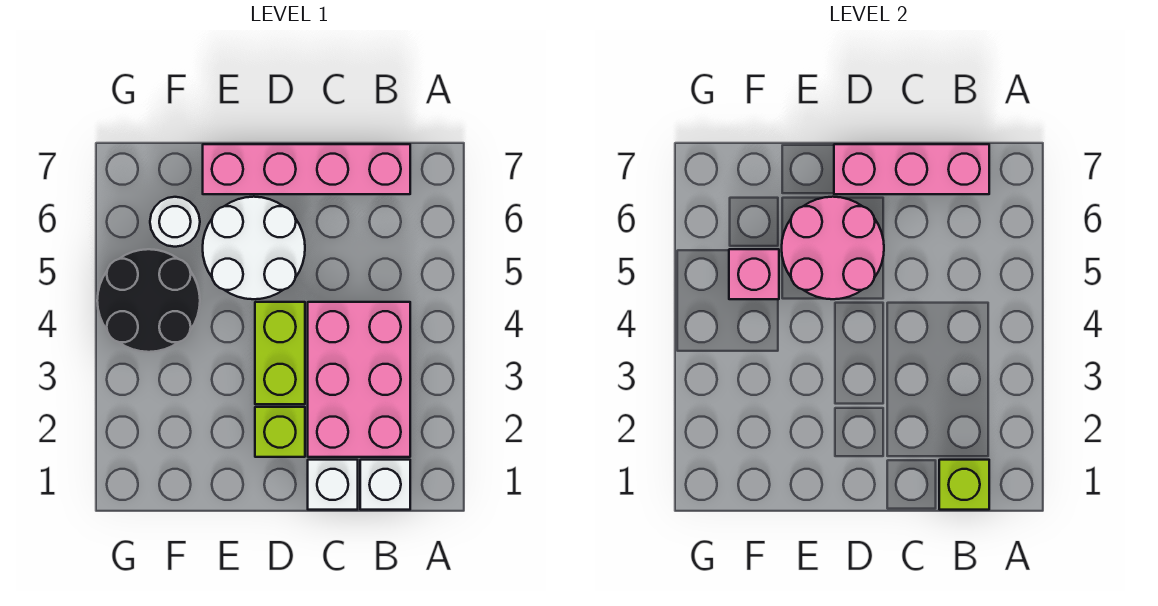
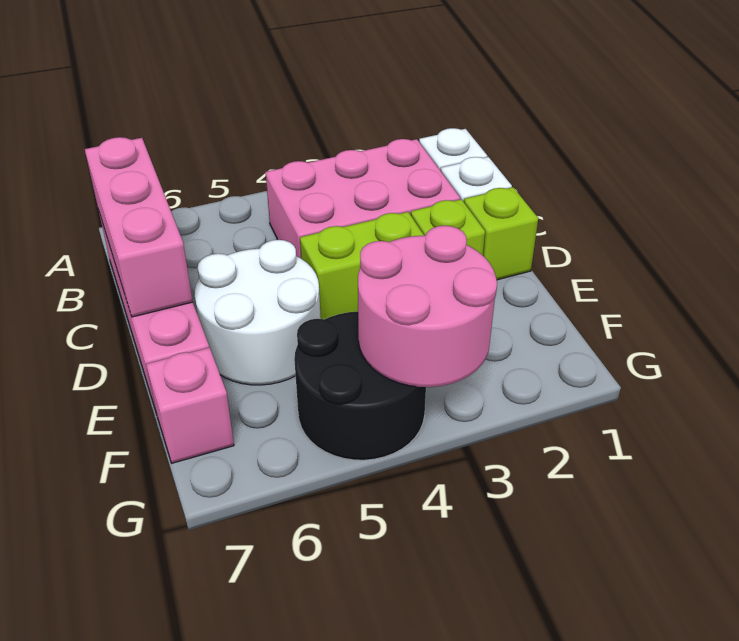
lime 1x1 brick [939,460,989,510] -> lime 1x1 brick moved to [464,187,538,280]
pink 2x2 round brick [782,197,884,299] -> pink 2x2 round brick moved to [358,226,497,387]
pink 1x1 brick [729,249,779,299] -> pink 1x1 brick moved to [146,347,234,463]
white 1x1 round brick [150,197,200,247] -> none

